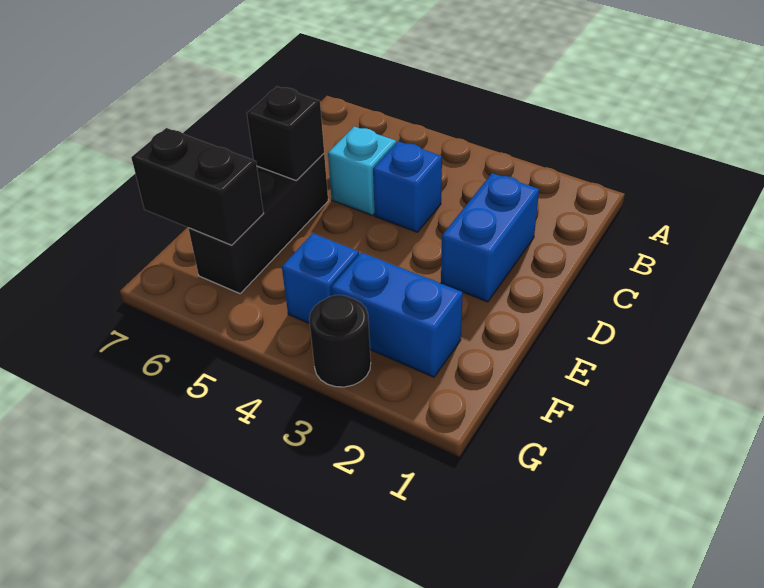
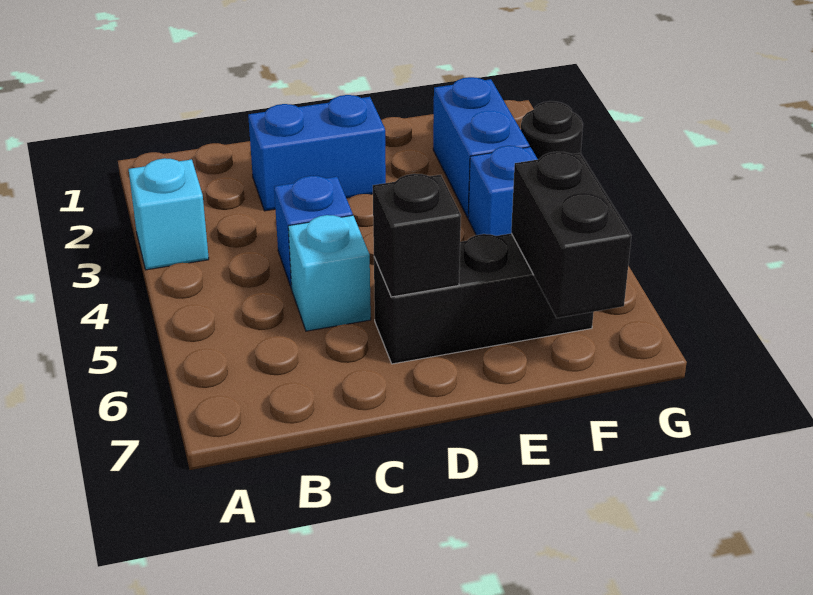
none -> cyan 1x1 brick [129,158,209,270]

